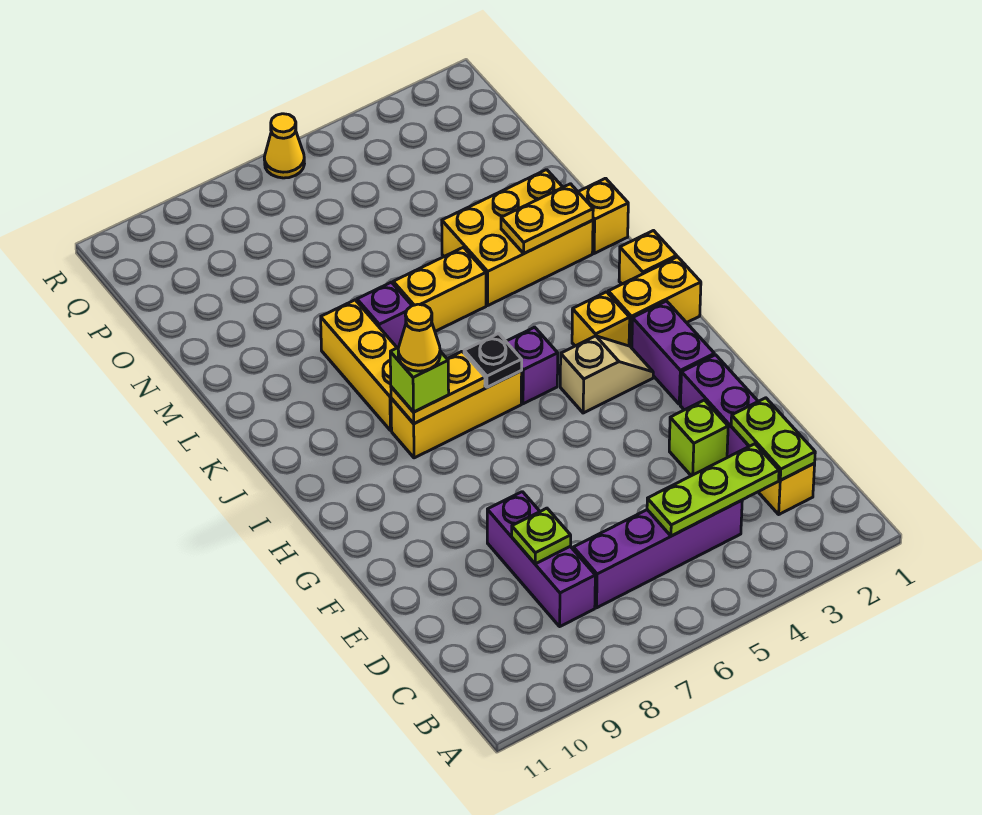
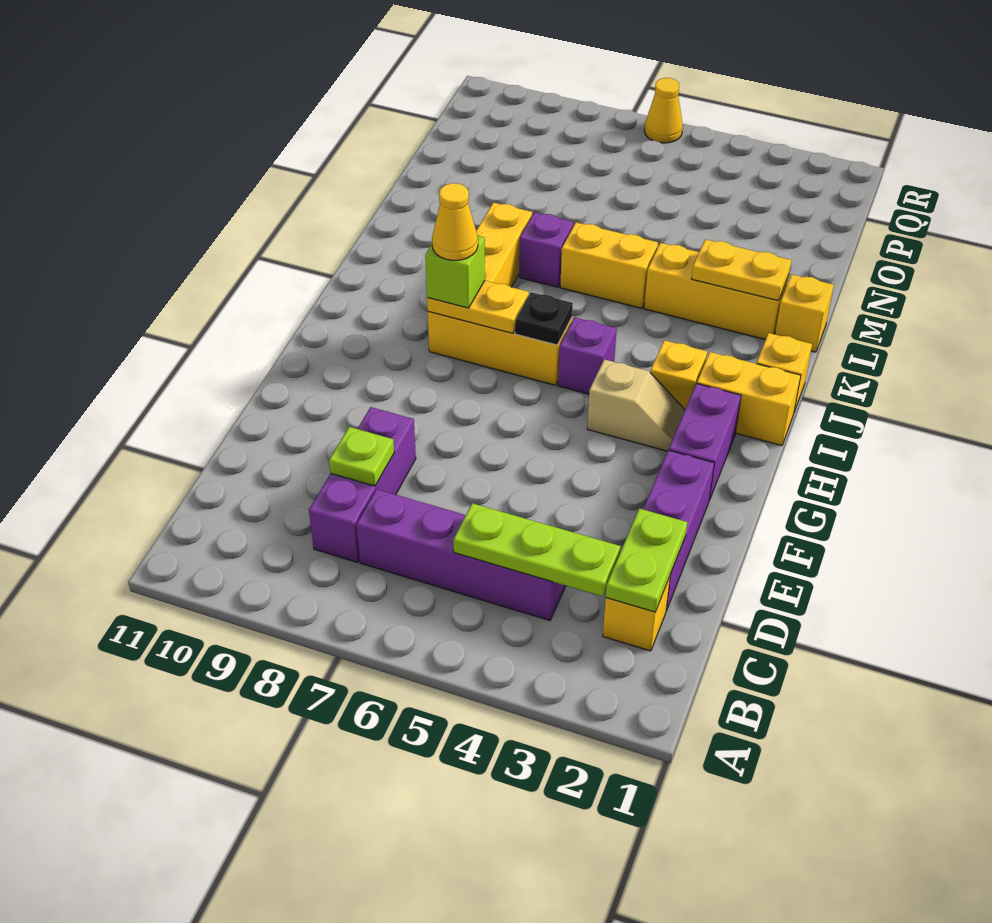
lime 1x1 brick [669,400,728,476] -> none
yellow 2x3 brick [442,170,593,305] -> yellow 1x3 brick [644,243,789,340]

